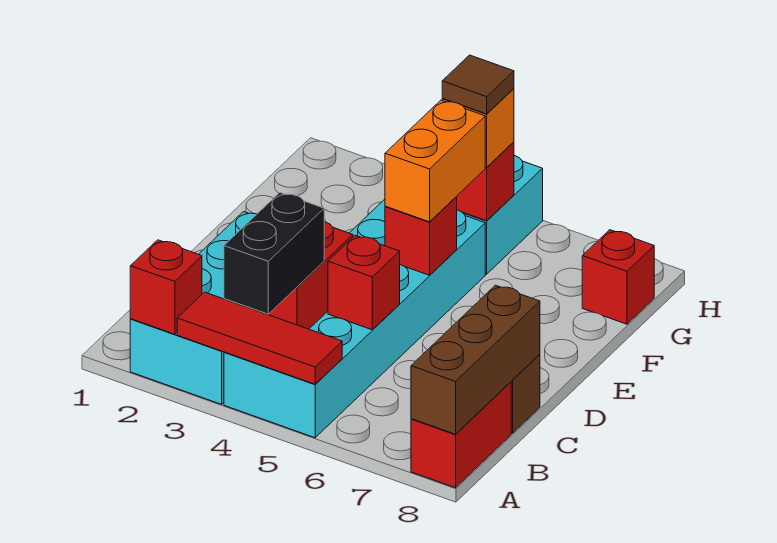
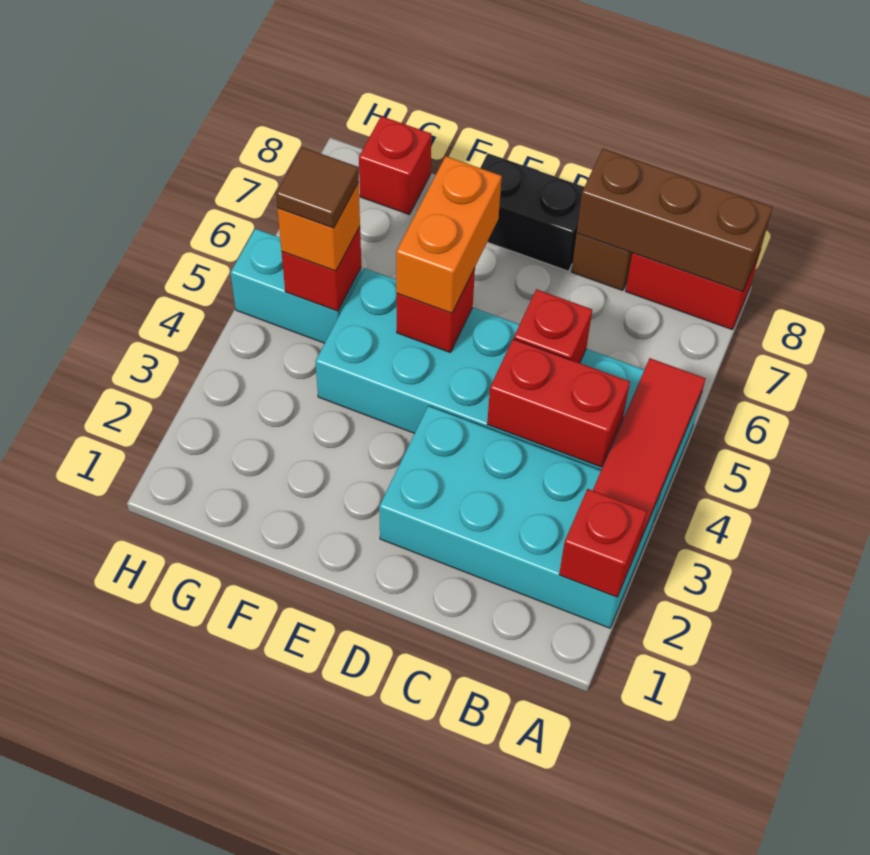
black 1x2 brick [224,193,324,314] -> black 1x2 brick moved to [480,153,584,271]
orange 1x2 brick [385,100,485,222] -> orange 1x2 brick turned to [396,156,502,313]

